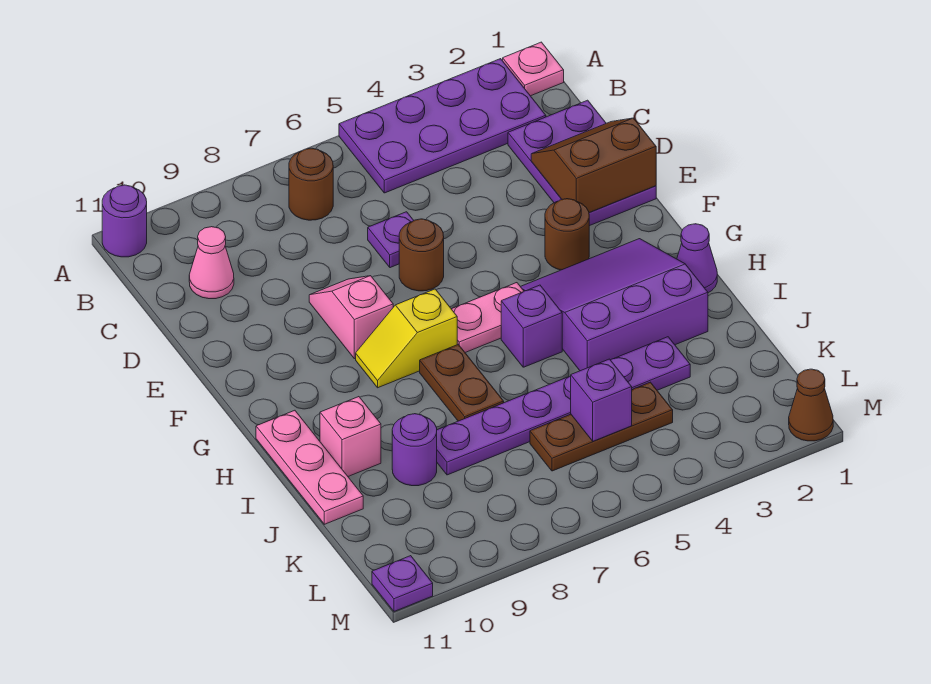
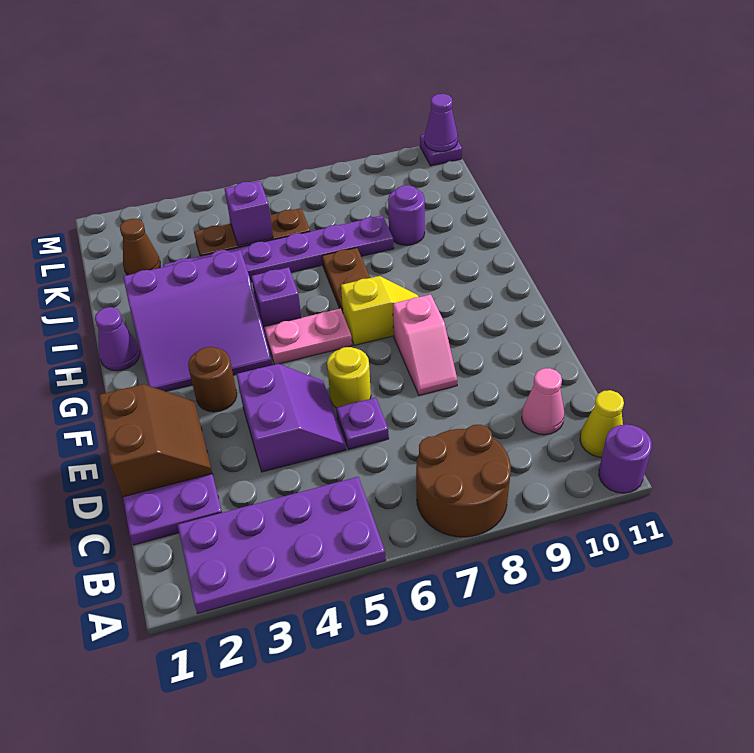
pink 1x1 plate [503,42,564,96] -> none
brown 1x1 round brick [289,148,333,220] -> brown 2x2 round brick [416,425,511,537]
none -> yellow 1x1 cone [580,390,624,457]
brown 2x2 slope [531,118,656,212] -> brown 2x2 slope turned to [99,384,212,497]
none -> purple 2x2 slope [236,364,346,472]
brown 1x1 round brick [399,219,444,291] -> yellow 1x1 round brick [327,347,371,407]
pink 1x3 plate [256,410,363,524] -> none
pink 1x1 brick [320,397,381,476] -> none
brown 1x1 cone [789,369,833,441] -> brown 1x1 cone moved to [120,219,160,275]
none -> purple 1x1 cone [424,94,458,152]

